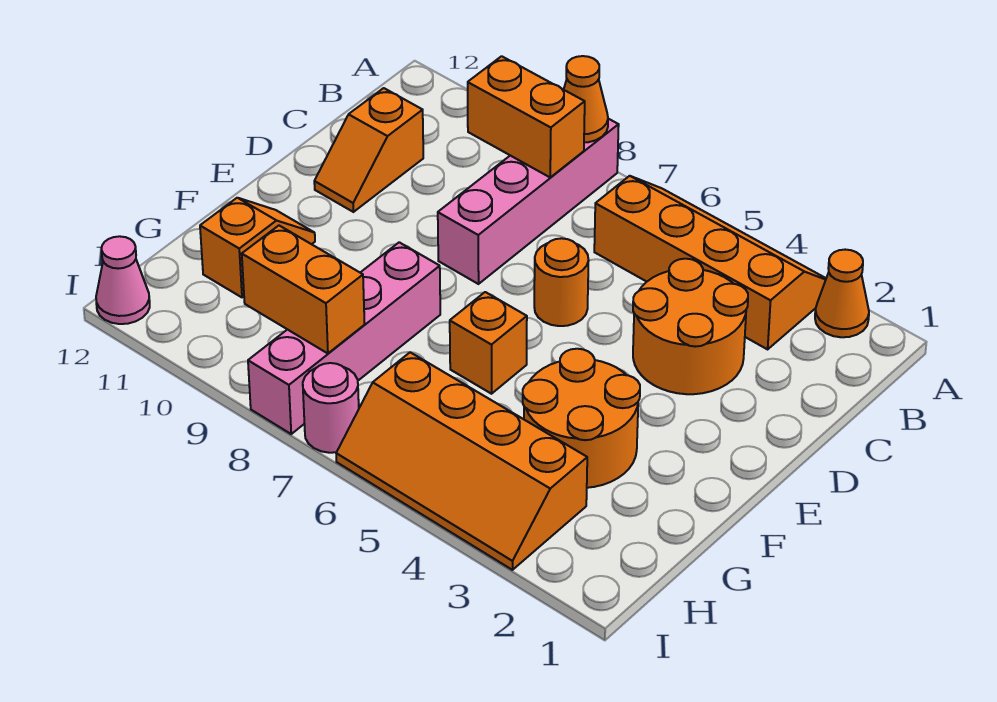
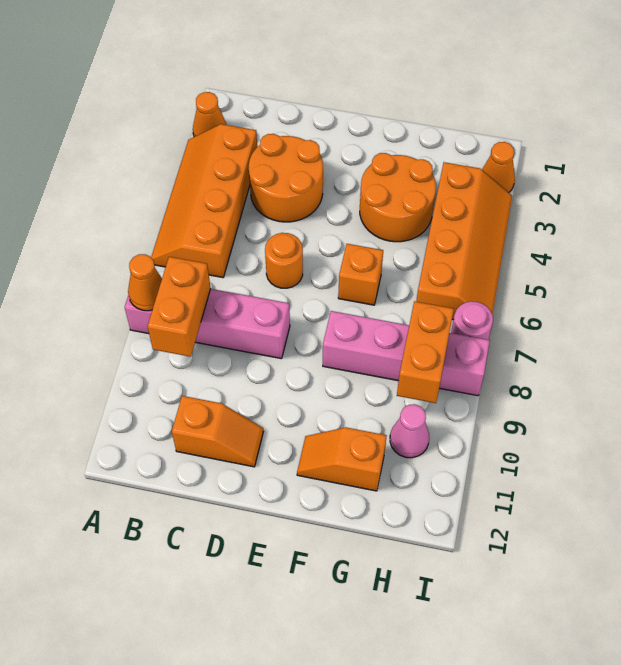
none -> orange 1x1 cone [482,142,515,192]
pink 1x1 cone [96,236,150,324] -> pink 1x1 cone moved to [390,404,429,458]

